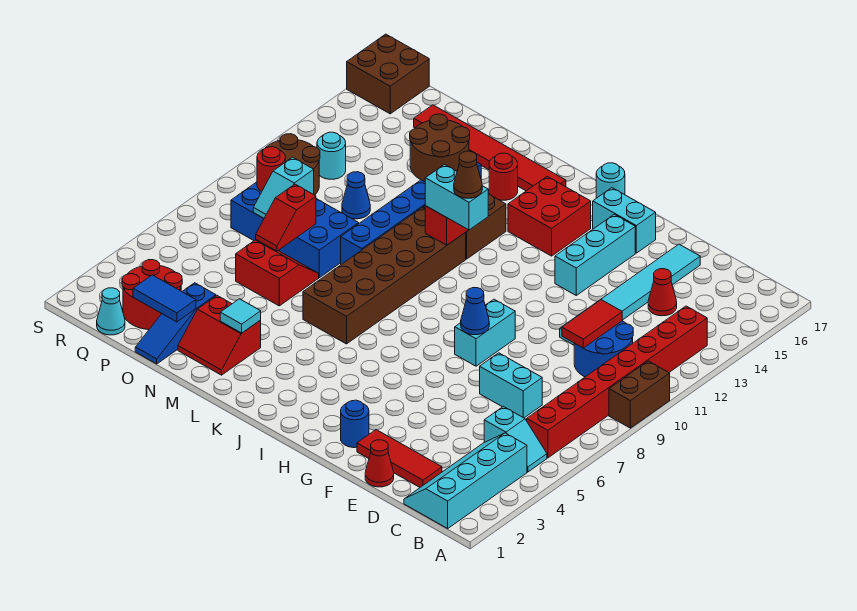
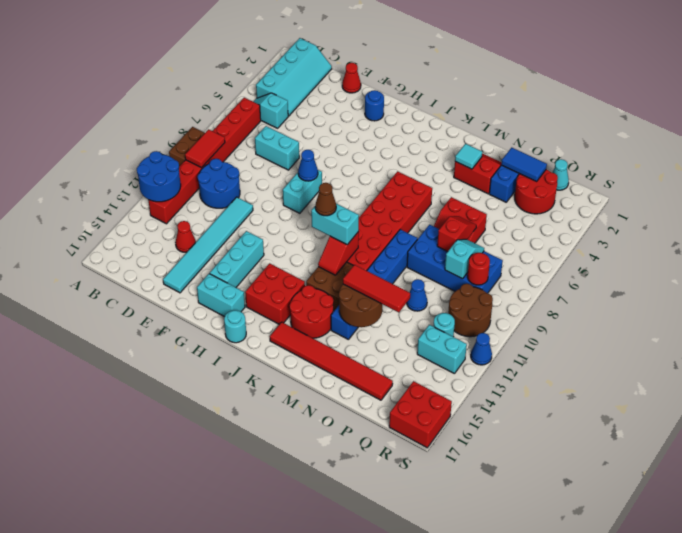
none -> blue 2x2 round brick [137,151,181,202]
red 1x3 tile [357,430,442,487] -> red 1x3 tile moved to [343,265,410,312]
red 1x2 tile [562,300,622,348] -> red 1x2 tile moved to [185,129,225,168]
brown 2x6 brick [303,208,466,344] -> red 2x6 brick [347,171,432,271]
red 1x1 round brick [489,153,518,200] -> red 2x2 round brick [290,285,334,338]
none -> cyan 1x2 brick [417,325,467,374]
brown 2x2 brick [347,34,429,114] -> red 2x2 brick [389,381,452,448]
none -> blue 1x1 cone [471,333,492,365]

